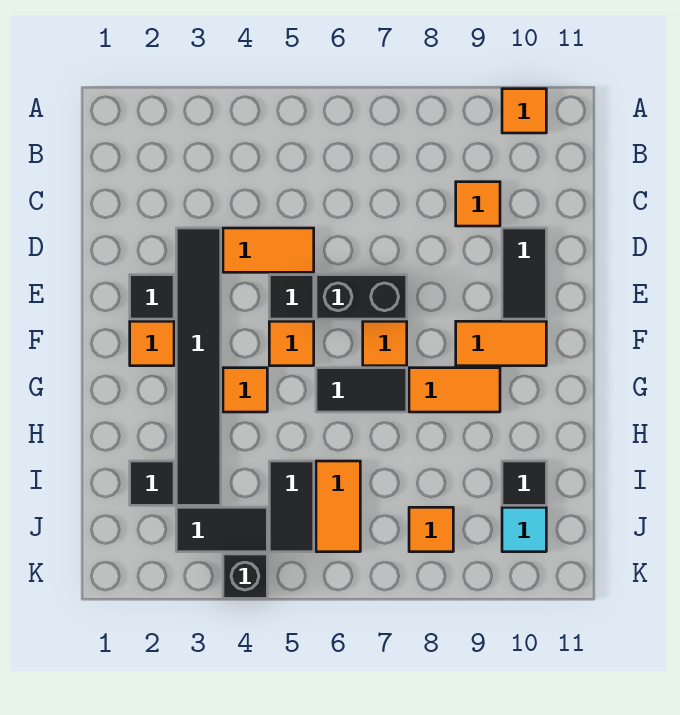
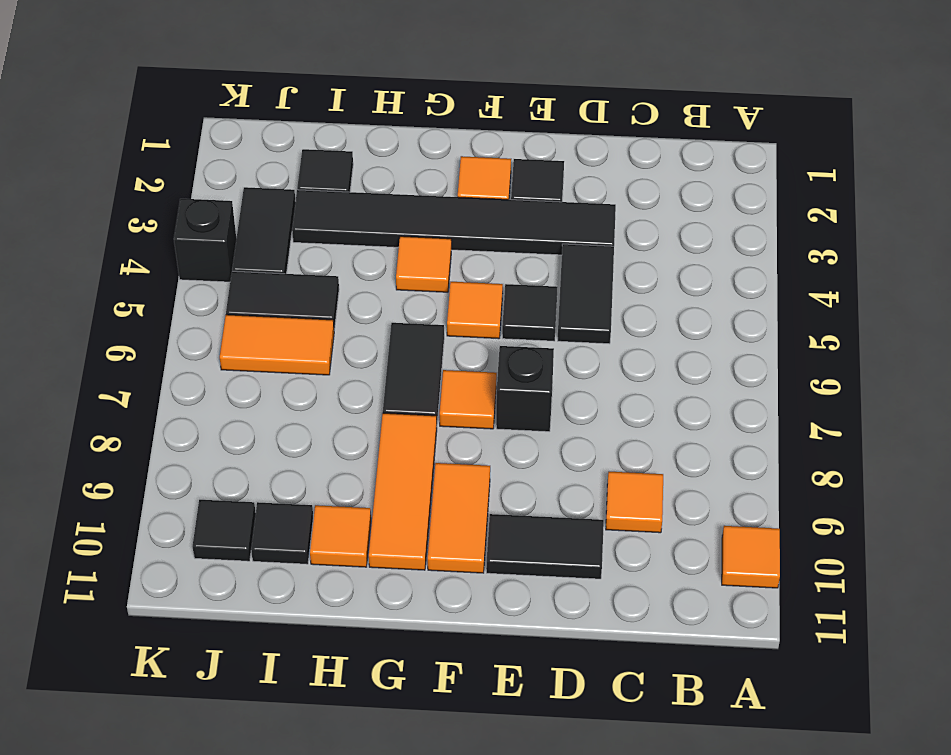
orange 1x2 tile [223,228,314,272] -> black 1x2 tile [558,244,614,344]
black 1x2 brick [316,275,407,319] -> black 1x1 brick [496,346,554,432]
orange 1x2 tile [409,368,500,412] -> orange 1x3 tile [369,413,437,570]
orange 1x1 tile [409,507,453,552] -> orange 1x1 tile moved to [310,505,371,567]
cyan 1x1 tile [502,507,546,552] -> black 1x1 tile [193,500,256,561]

